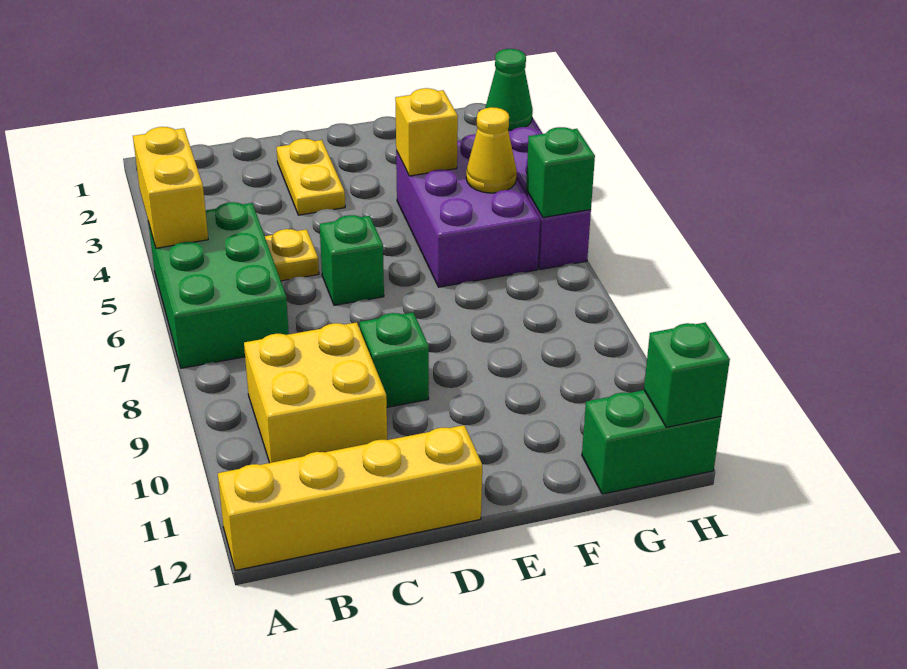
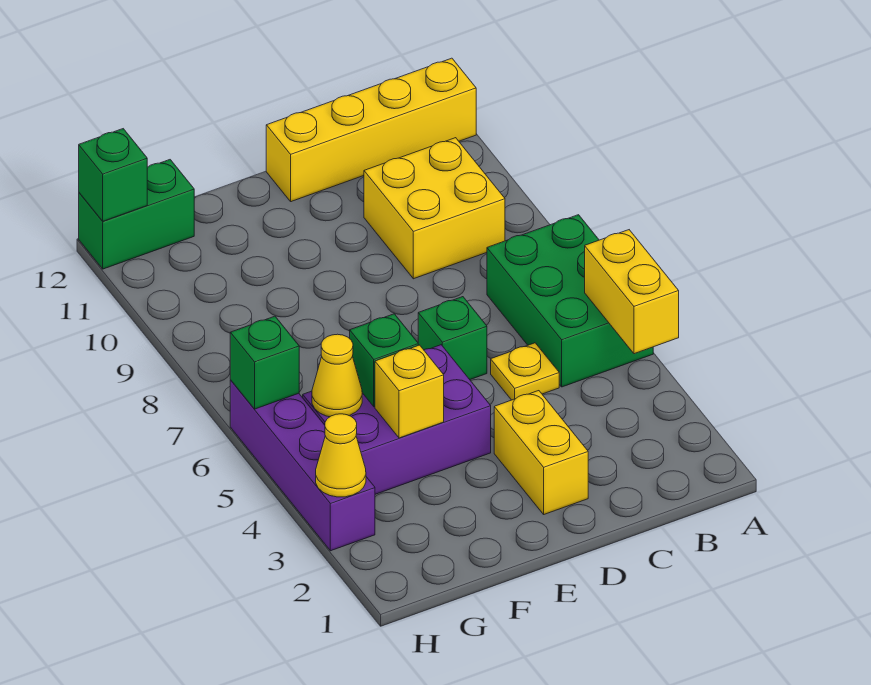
yellow 1x2 plate [277,139,345,215] -> yellow 1x2 brick [494,391,588,514]
green 1x1 brick [360,312,429,407] -> green 1x1 brick moved to [350,314,418,407]
purple 2x3 brick [396,134,540,287] -> purple 2x3 brick turned to [303,345,491,494]
green 1x1 cone [485,49,533,131] -> yellow 1x1 cone [316,414,366,497]

